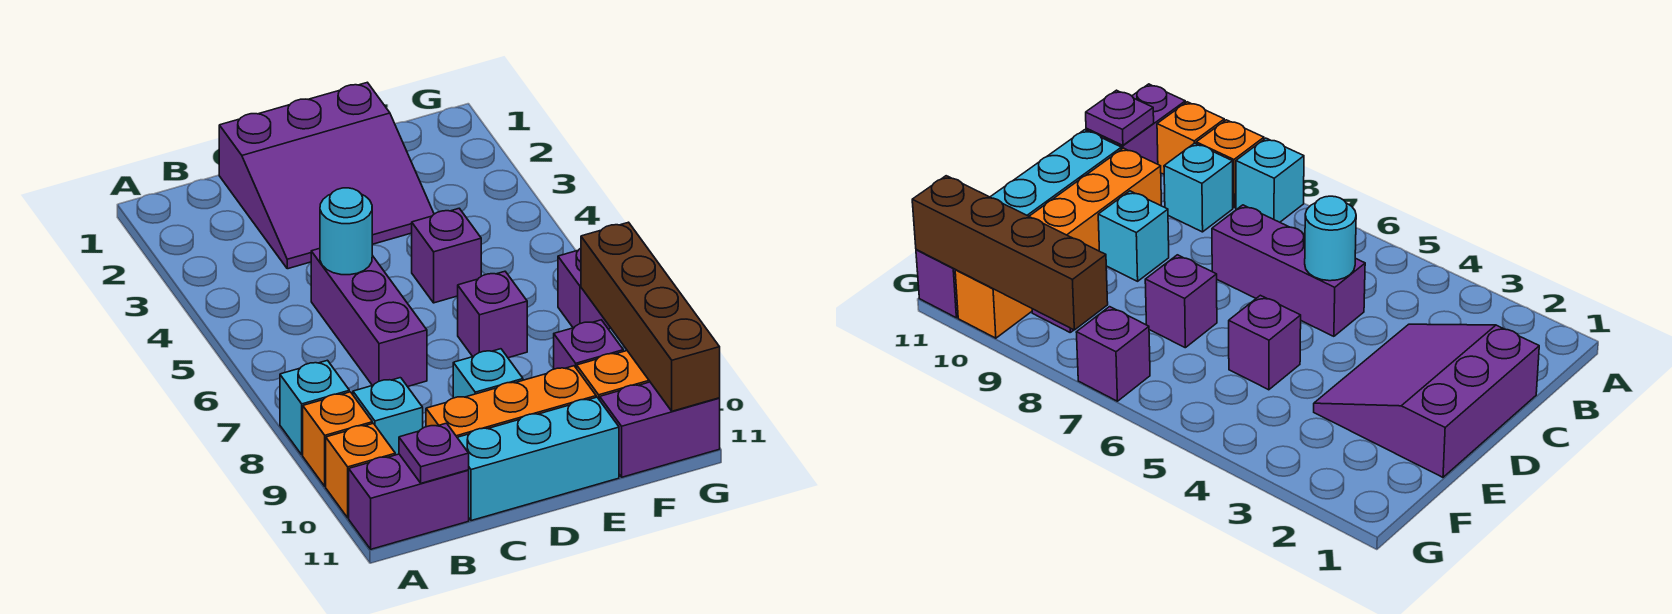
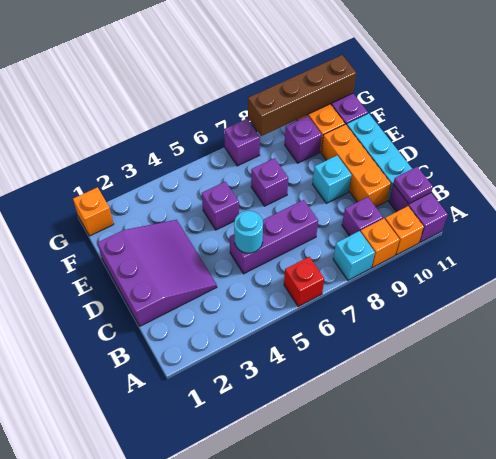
none -> red 1x1 brick [284,257,324,306]
cyan 1x1 brick [353,378,423,455] -> purple 1x1 brick [342,197,383,236]
none -> orange 1x1 brick [73,187,114,236]

